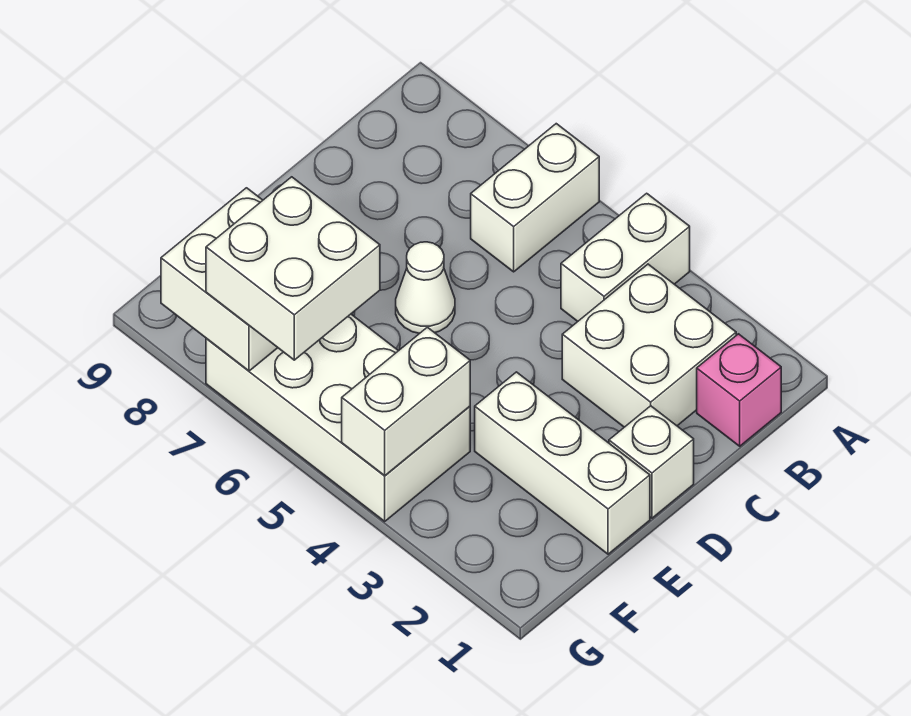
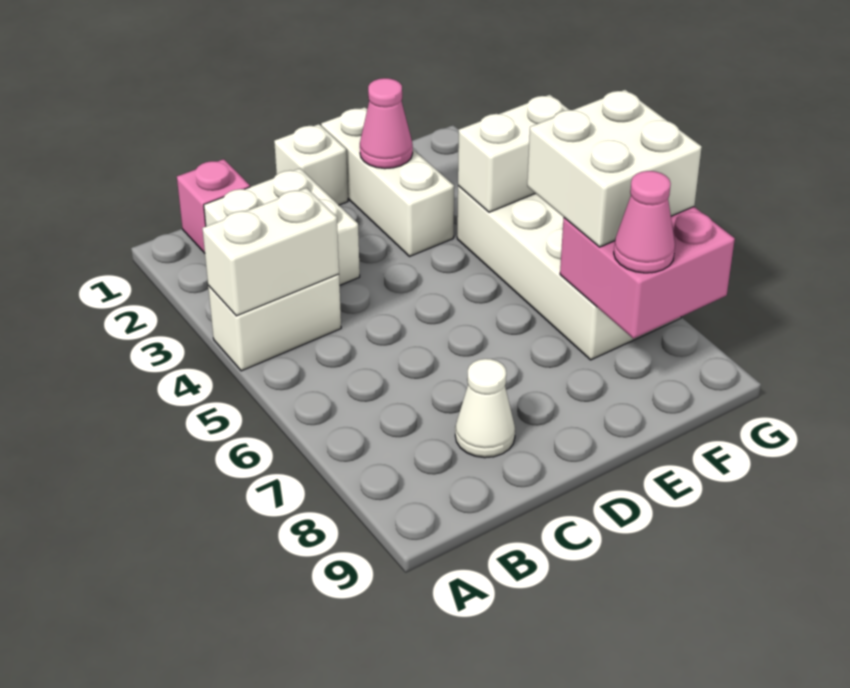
white 1x2 brick [471,124,599,272] -> white 1x2 brick moved to [202,188,339,316]
white 1x1 cone [396,242,455,334] -> white 1x1 cone moved to [455,359,515,458]
none -> pink 1x1 cone [360,78,413,169]
white 2x2 brick [161,188,278,371] -> pink 2x2 brick [560,207,735,339]
none -> pink 1x1 cone [614,171,675,273]

